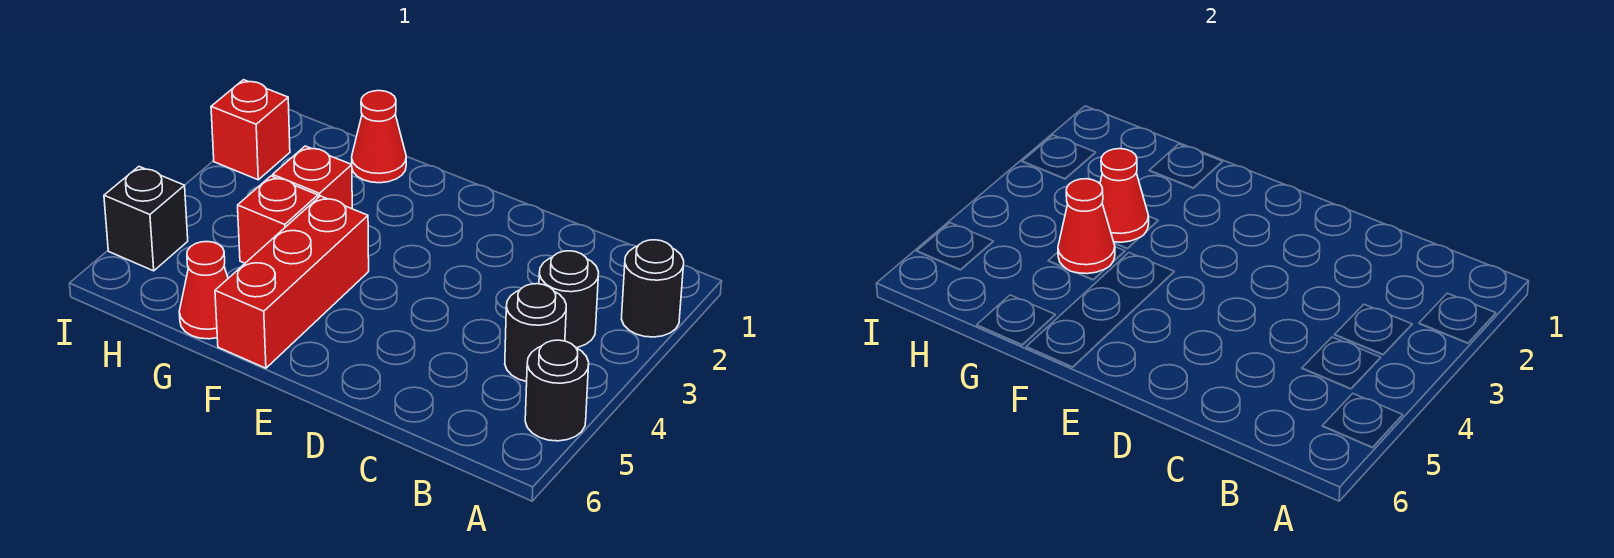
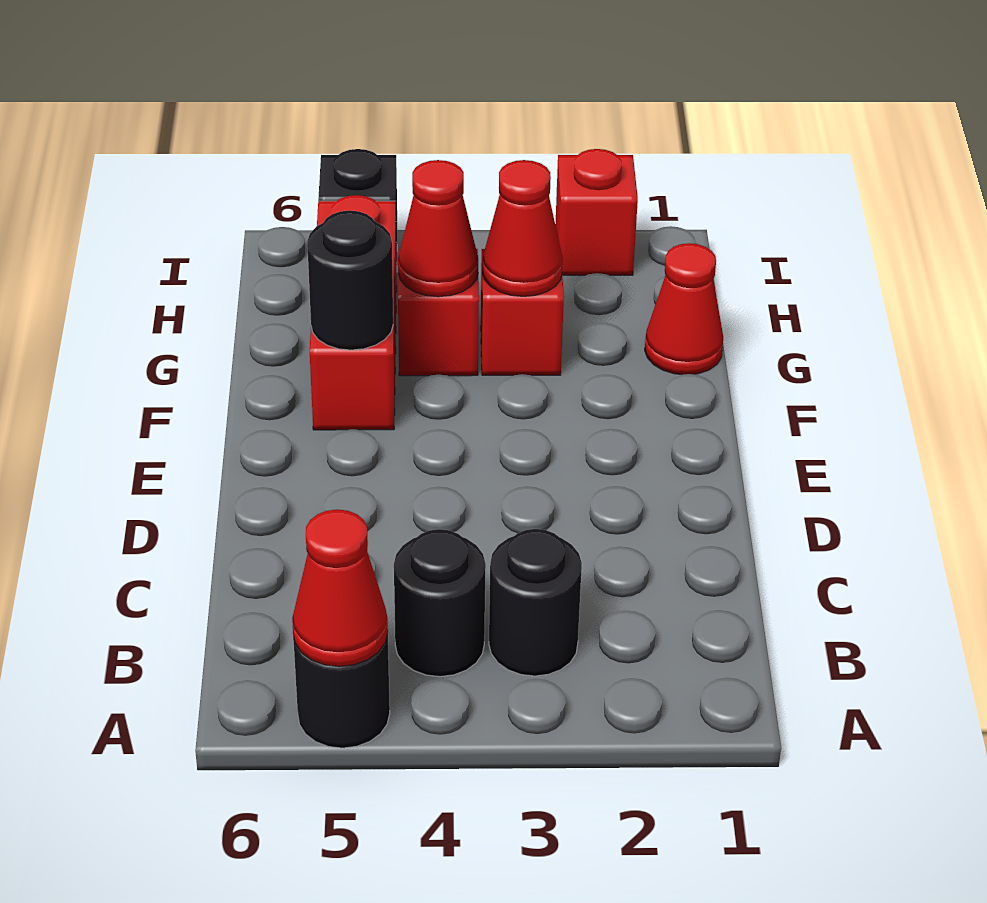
black 1x1 round brick [622,240,684,337] -> black 1x1 round brick moved to [307,210,393,350]
red 1x3 brick [215,196,369,368] -> red 1x3 brick turned to [310,195,397,430]
red 1x1 cone [179,242,228,339] -> red 1x1 cone moved to [292,509,388,667]

